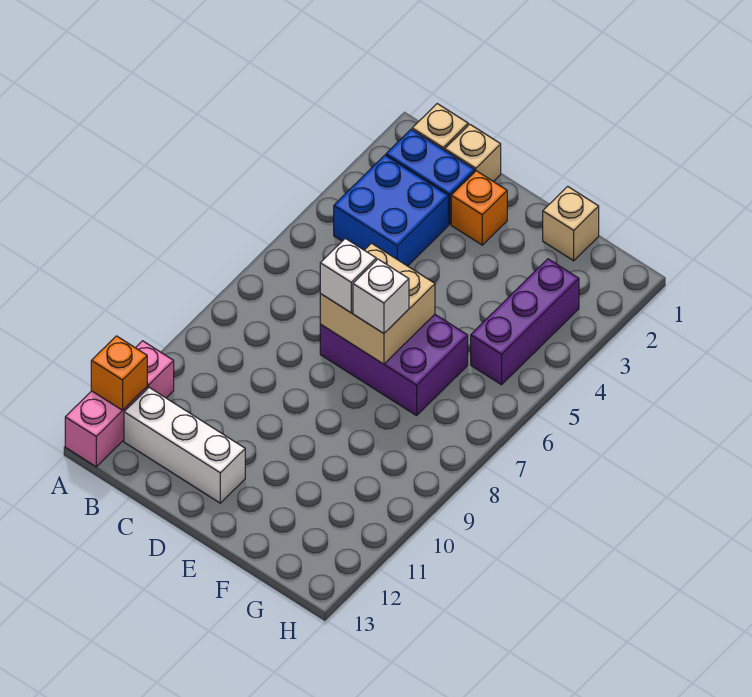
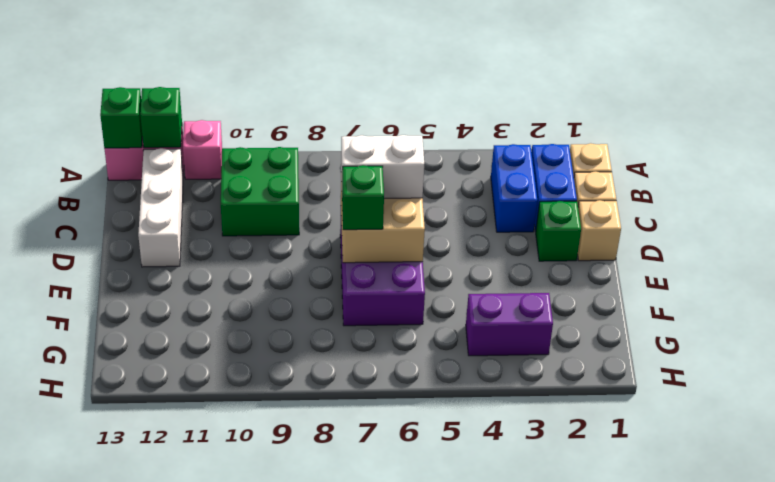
orange 1x1 brick [91,336,147,410] -> green 1x1 brick [140,87,182,148]
none -> green 1x1 brick [100,87,142,148]
blue 2x2 brick [334,155,448,266] -> blue 1x2 brick [491,144,537,232]
none -> green 2x2 brick [221,147,299,236]
orange 1x1 brick [451,171,507,245] -> green 1x1 brick [536,201,581,261]
white 1x1 brick [320,238,376,313] -> white 1x2 brick [341,135,424,199]
white 1x1 brick [353,259,409,333] -> green 1x1 brick [342,165,384,230]
tan 1x1 brick [543,186,599,261] -> tan 1x1 brick moved to [578,200,621,261]
purple 1x3 brick [471,259,579,385] -> purple 1x2 brick [466,293,553,356]

